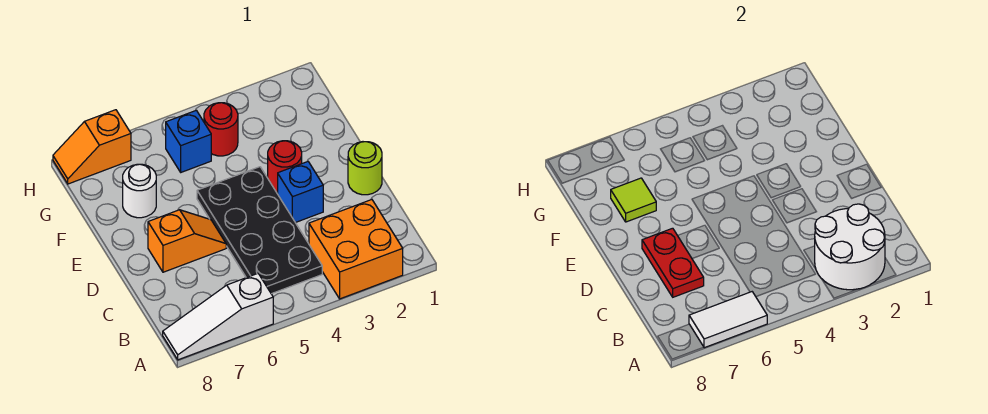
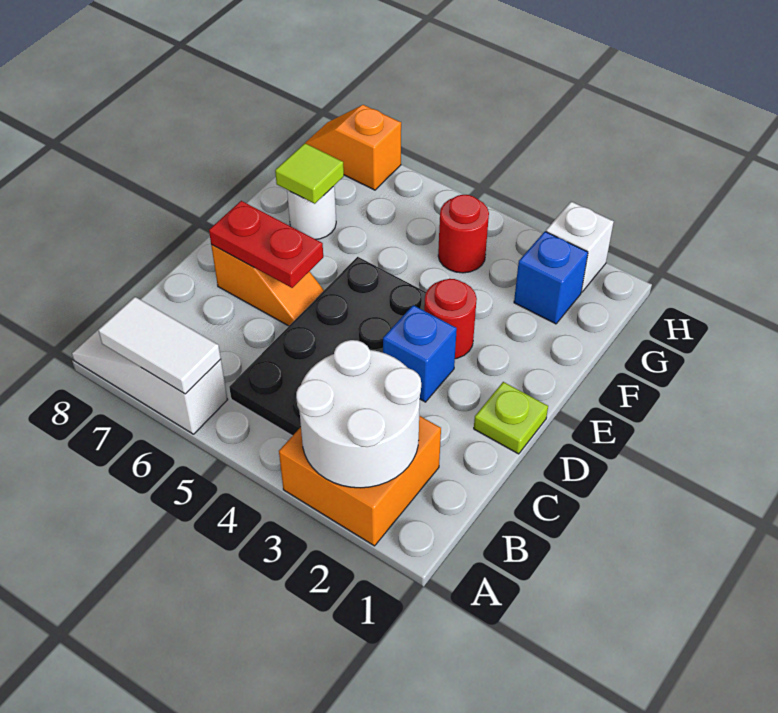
red 1x2 plate [642,228,704,297] -> red 1x2 plate turned to [209,201,323,288]
lime 1x1 round brick [348,142,382,195] -> lime 1x1 plate [474,382,548,454]
blue 1x1 brick [166,110,211,172] -> blue 1x1 brick moved to [514,232,588,324]
none -> white 1x1 brick [546,202,614,292]

